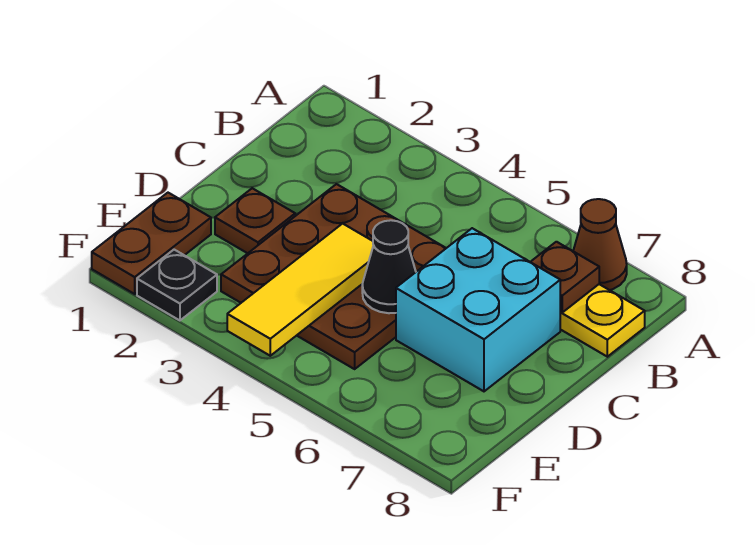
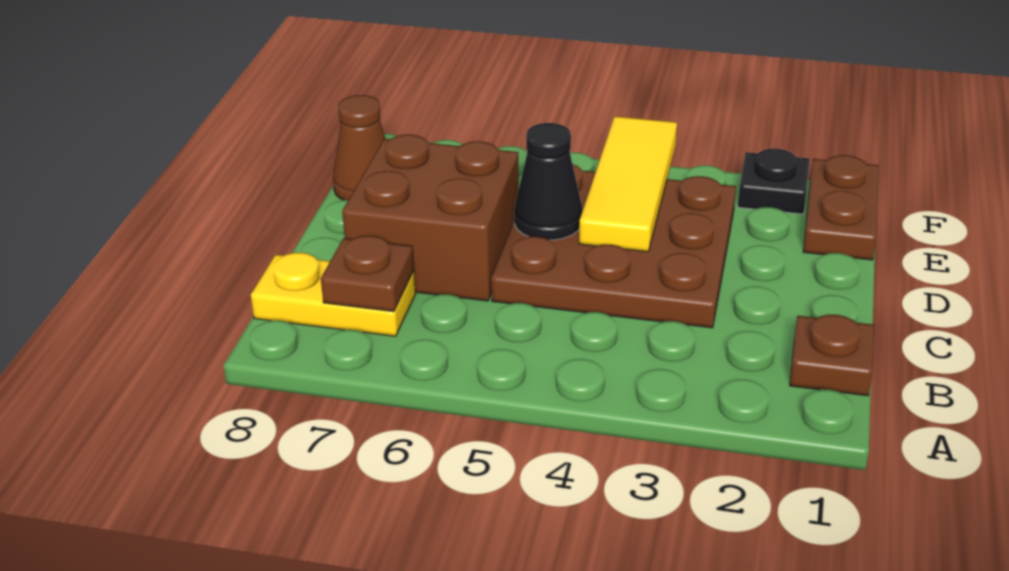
brown 1x1 cone [573,199,627,290] -> brown 1x1 cone moved to [333,95,385,200]
cyan 2x2 brick [396,228,560,391] -> brown 2x2 brick [342,135,519,301]
brown 1x1 plate [215,188,295,253] -> brown 1x1 plate moved to [790,315,874,396]

